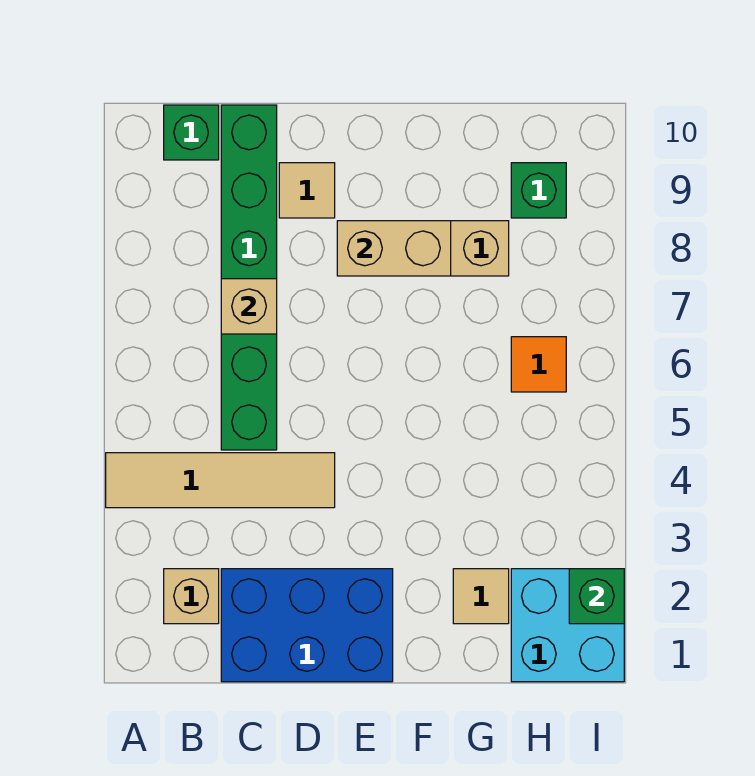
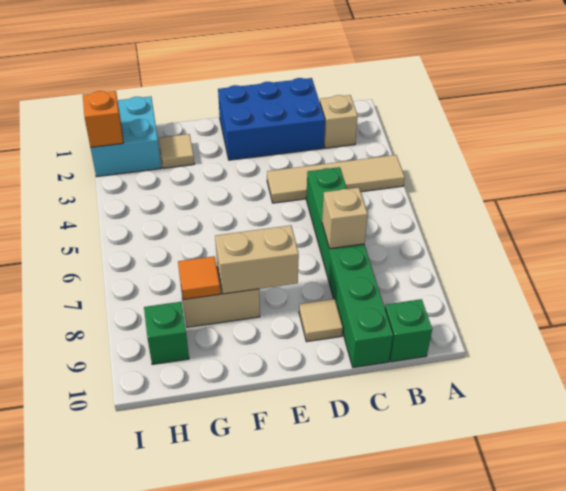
orange 1x1 tile [511,337,566,392] -> orange 1x1 tile moved to [178,256,220,300]
green 1x1 brick [569,569,624,624] -> orange 1x1 brick [83,91,123,147]

